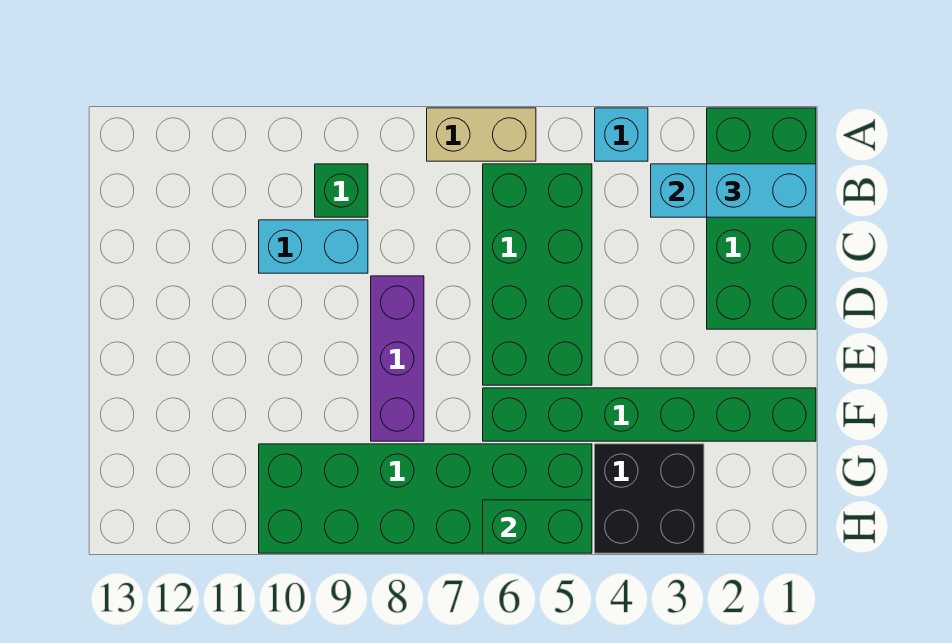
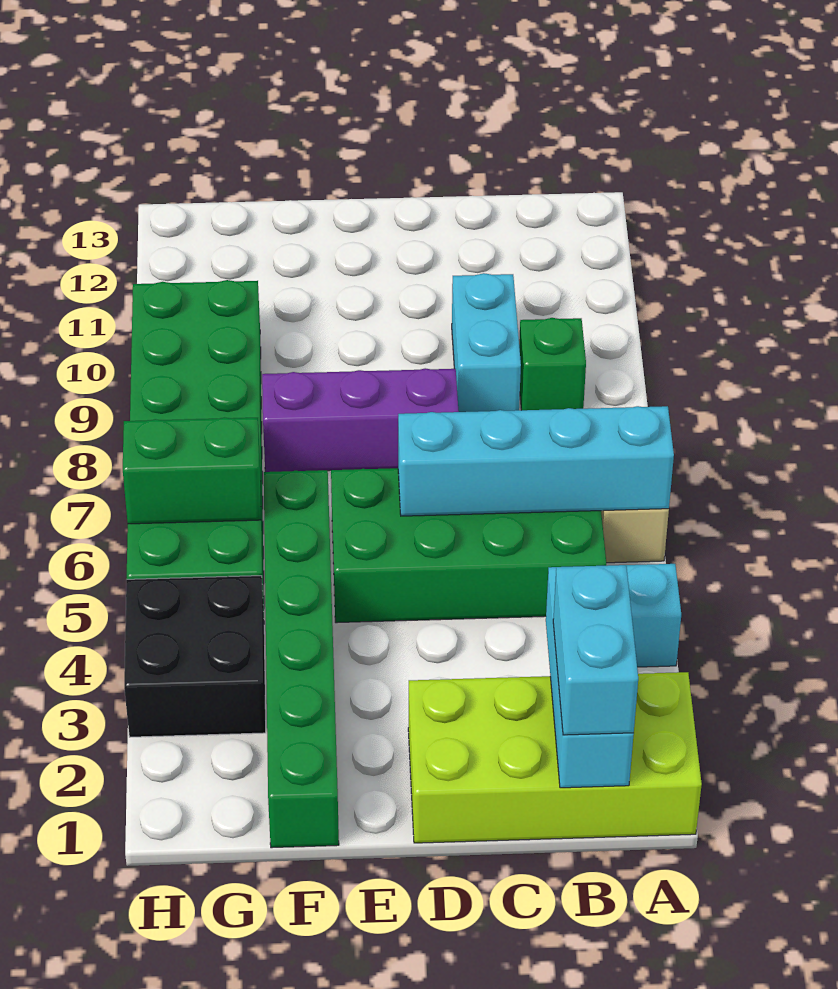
green 2x4 brick [707,108,816,329] -> lime 2x4 brick [408,672,702,843]
none -> cyan 1x4 brick [398,406,674,516]
green 1x2 brick [483,500,592,553] -> green 1x2 brick turned to [123,417,261,524]

